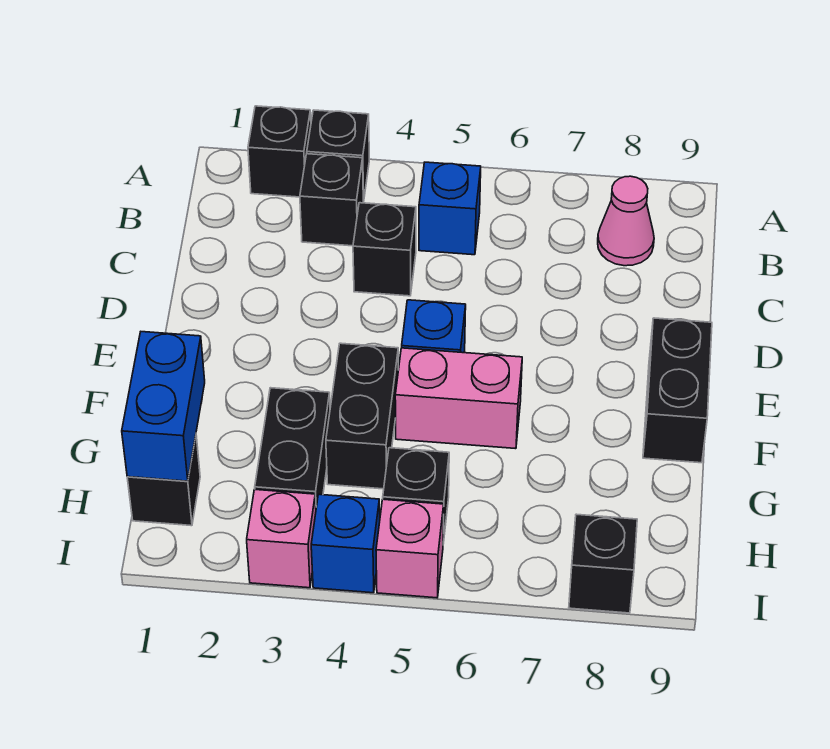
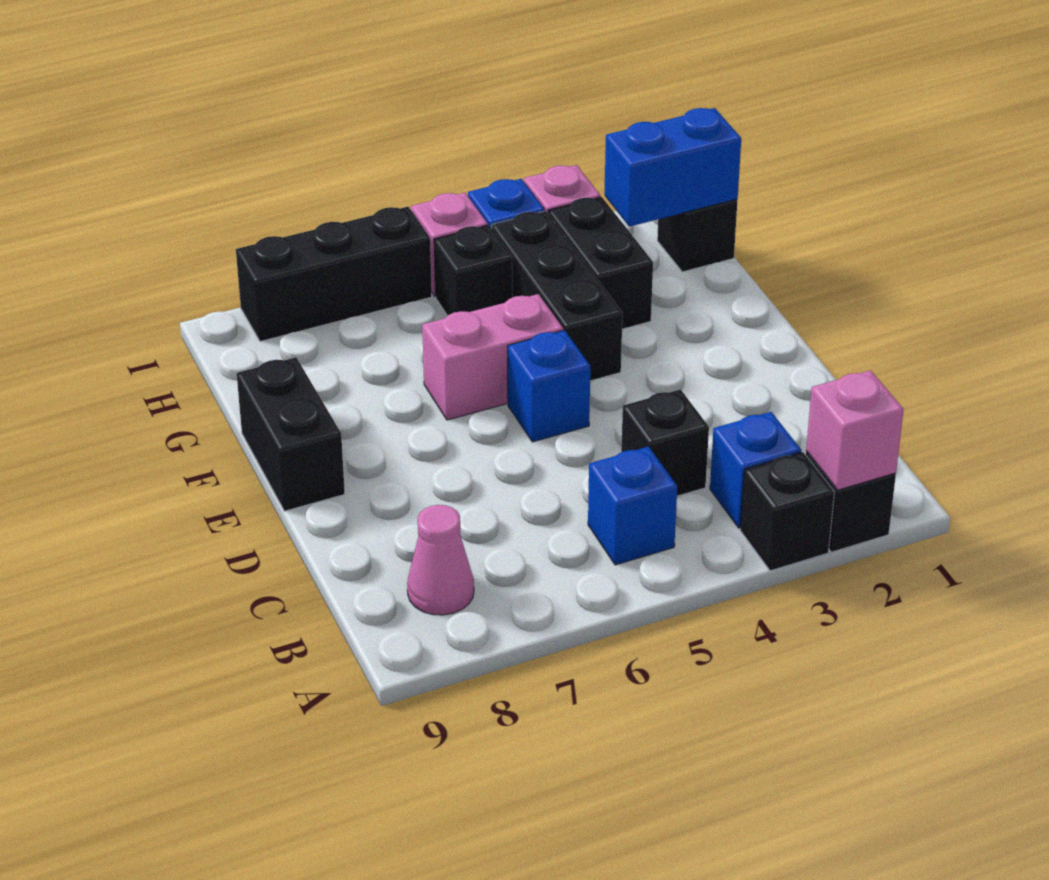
none -> pink 1x1 brick [806,370,904,490]
black 1x1 brick [300,154,363,246] -> blue 1x1 brick [710,412,802,528]
black 1x2 brick [326,343,398,489] -> black 1x3 brick [492,211,623,381]
blue 1x2 brick [122,332,205,481] -> blue 1x2 brick turned to [604,108,741,227]
black 1x1 brick [569,514,637,613] -> black 1x3 brick [236,207,432,341]

